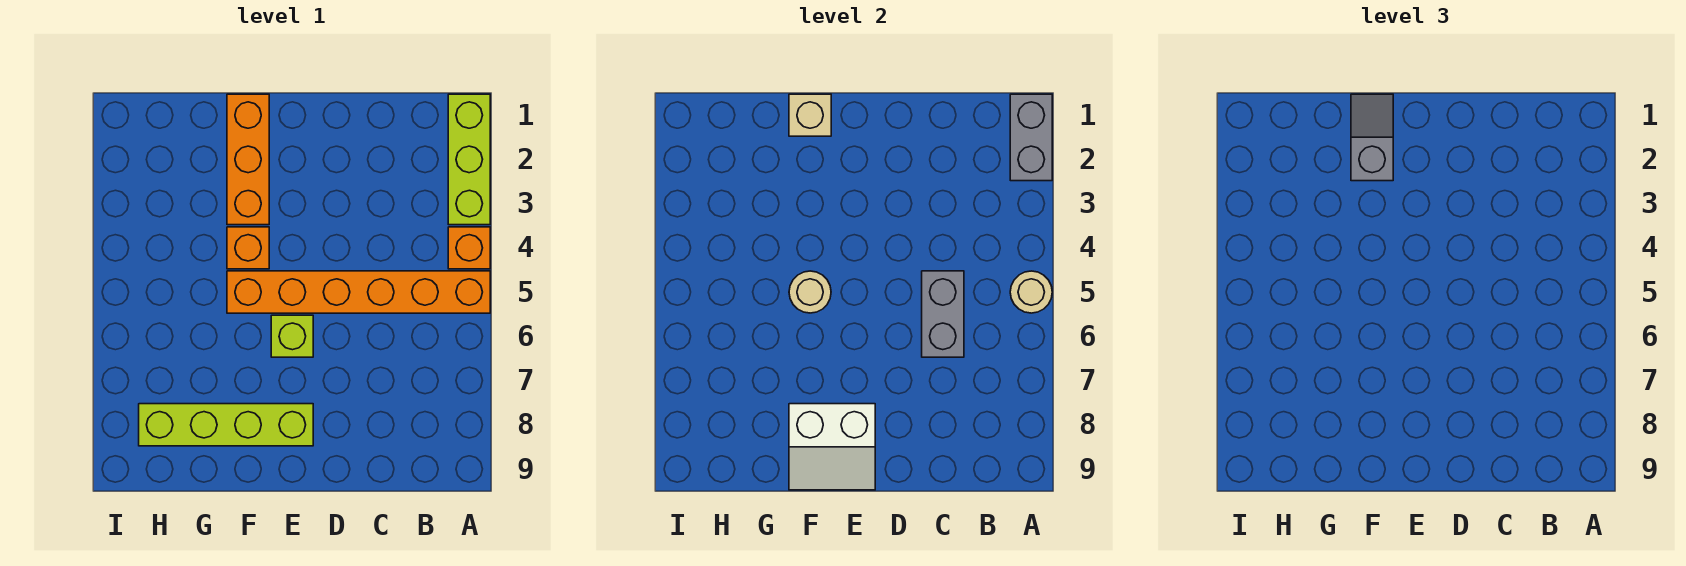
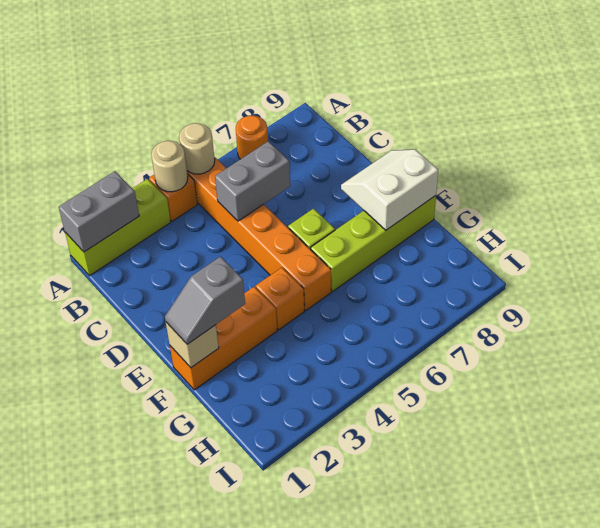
none -> orange 1x1 round brick [236,116,268,159]
lime 1x4 brick [139,404,313,446] -> lime 1x4 brick turned to [311,196,436,292]
white 2x2 slope [789,404,875,490] -> white 2x2 slope turned to [341,149,438,230]
tan 1x1 round brick [789,271,831,313] -> tan 1x1 round brick moved to [151,141,188,192]

